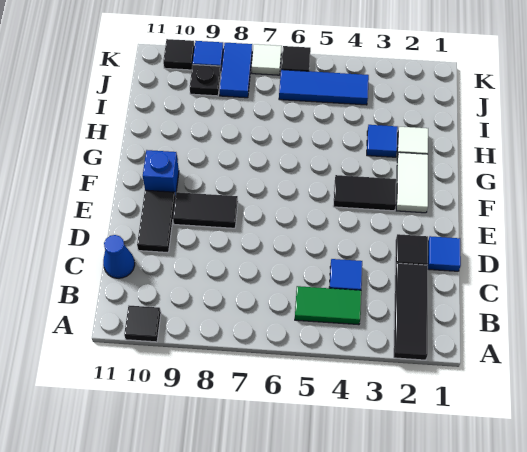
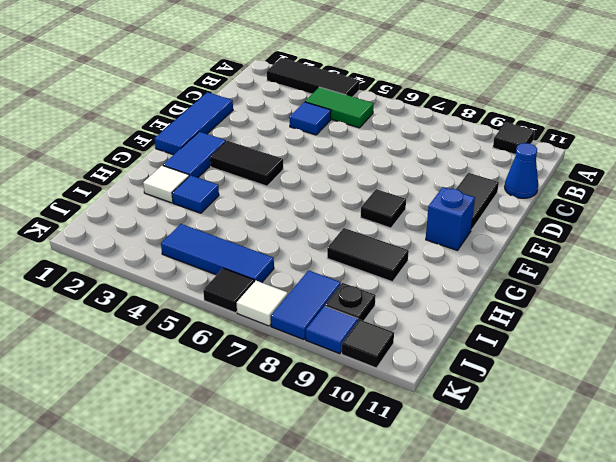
black 1x3 tile [394,263,428,360] -> black 1x3 tile turned to [267,58,360,97]
blue 1x1 tile [428,236,461,271] -> blue 1x3 tile [155,92,233,155]
black 1x1 tile [395,234,428,266] -> black 1x1 tile moved to [361,189,406,228]
black 1x2 tile [173,192,238,228] -> black 1x2 tile moved to [327,228,409,282]
white 1x2 tile [396,152,428,213] -> blue 1x2 tile [163,132,226,178]

